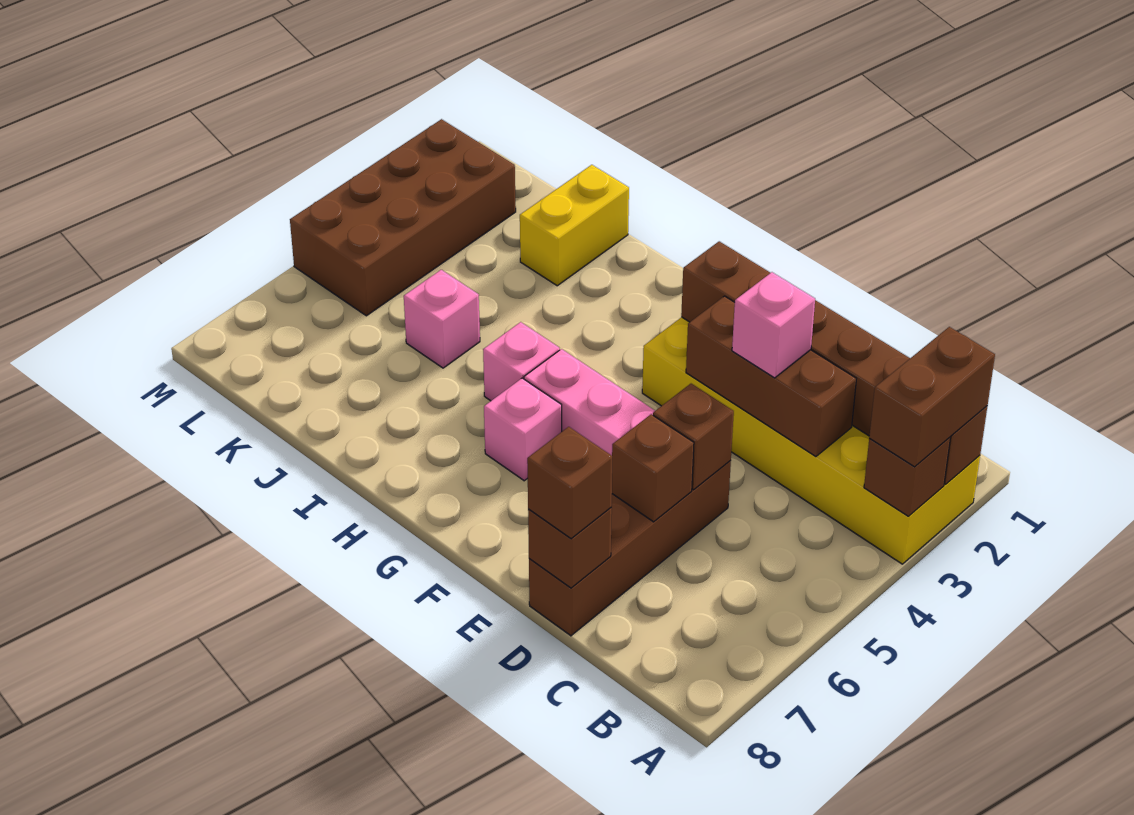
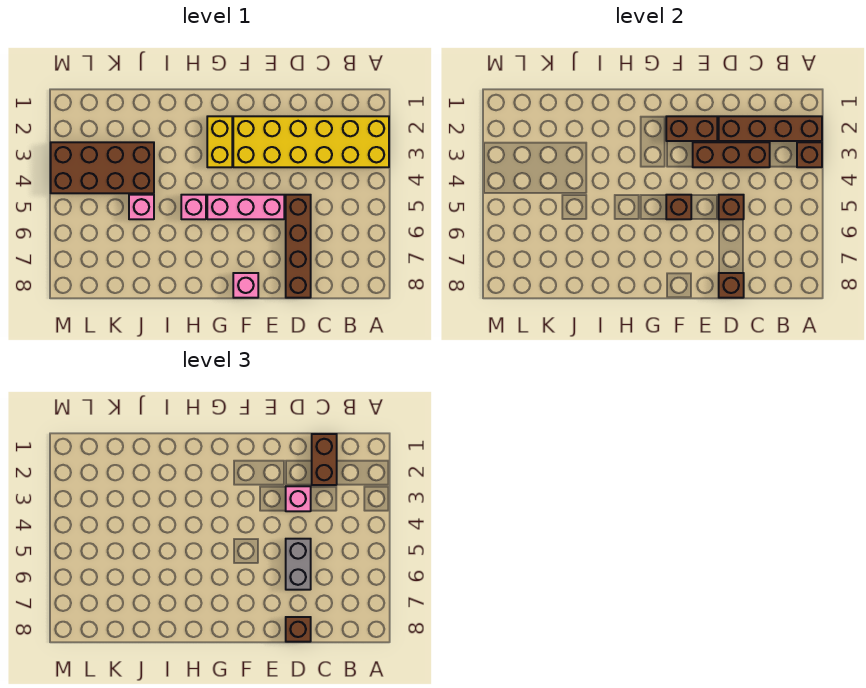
brown 1x2 brick [869,327,995,467] -> brown 1x2 brick moved to [312,434,337,485]
none -> grey 1x2 brick [286,539,311,590]
brown 1x1 brick [612,414,694,522] -> brown 1x1 brick moved to [666,195,691,219]
pink 1x1 brick [484,378,562,481] -> pink 1x1 brick moved to [233,273,258,298]
yellow 1x2 brick [520,165,629,286] -> yellow 1x2 brick moved to [207,116,232,167]
brown 2x4 brick [290,119,516,316] -> brown 2x4 brick turned to [51,142,154,193]

